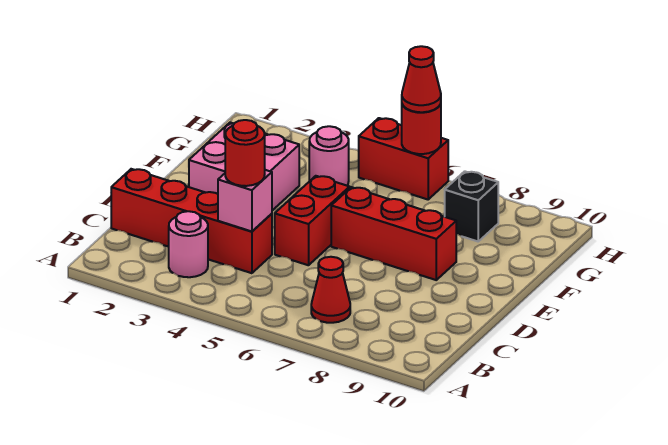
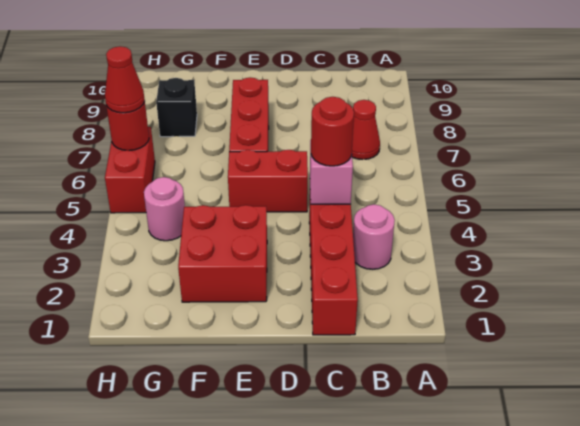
pink 2x2 brick [189,122,299,210] -> red 2x2 brick [178,205,267,302]

